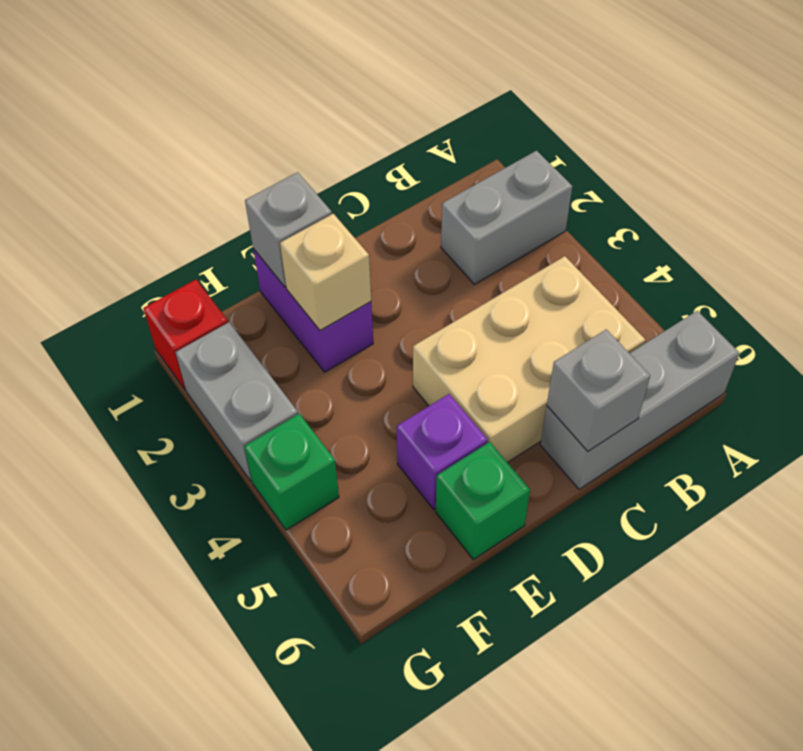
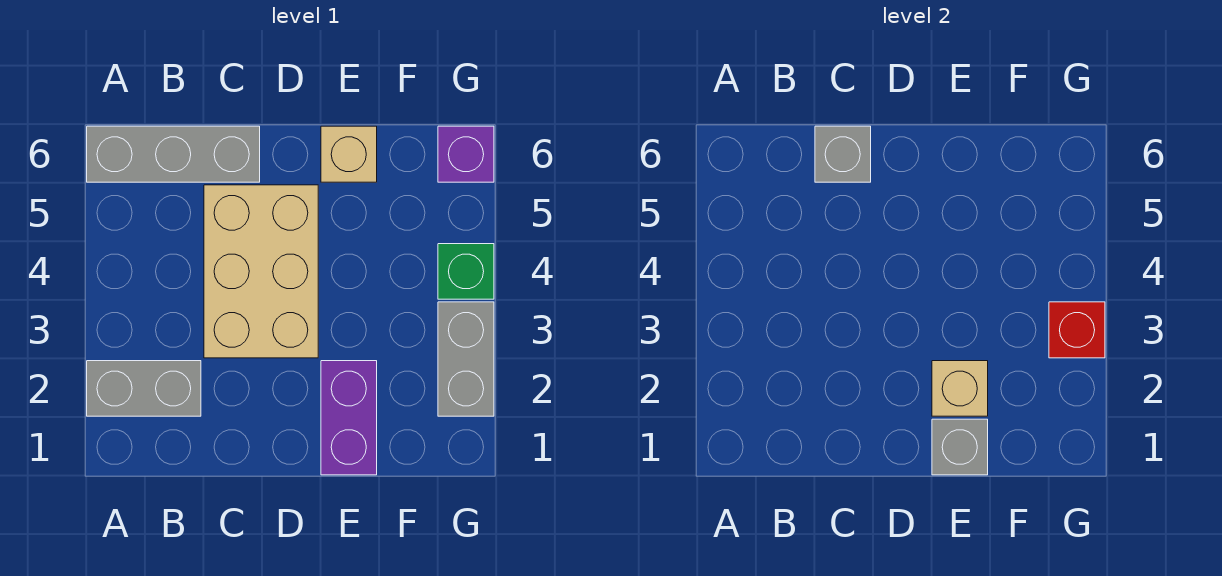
tan 2x3 brick [413,256,645,463] -> tan 2x3 brick turned to [204,185,318,358]
purple 1x1 brick [397,394,488,509] -> purple 1x1 brick moved to [438,126,494,182]
green 1x1 brick [436,442,530,559] -> tan 1x1 brick [321,126,377,182]
red 1x1 brick [143,280,228,390] -> red 1x1 brick moved to [1049,302,1105,358]

